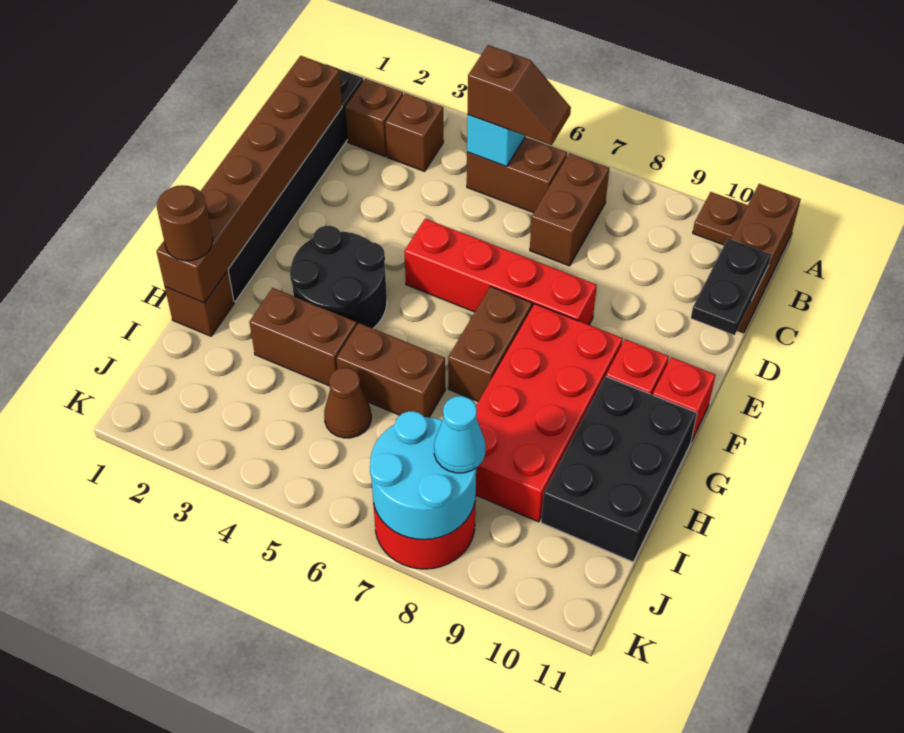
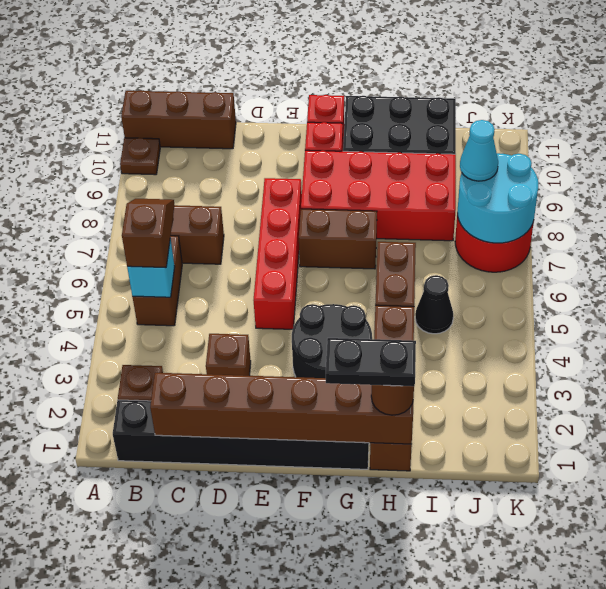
brown 1x1 brick [385,93,443,171] -> brown 1x1 brick moved to [206,334,251,376]
black 1x2 plate [691,239,771,335] -> black 1x2 plate moved to [326,338,416,386]
brown 1x1 cone [324,368,371,438] -> black 1x1 cone [415,275,453,334]

